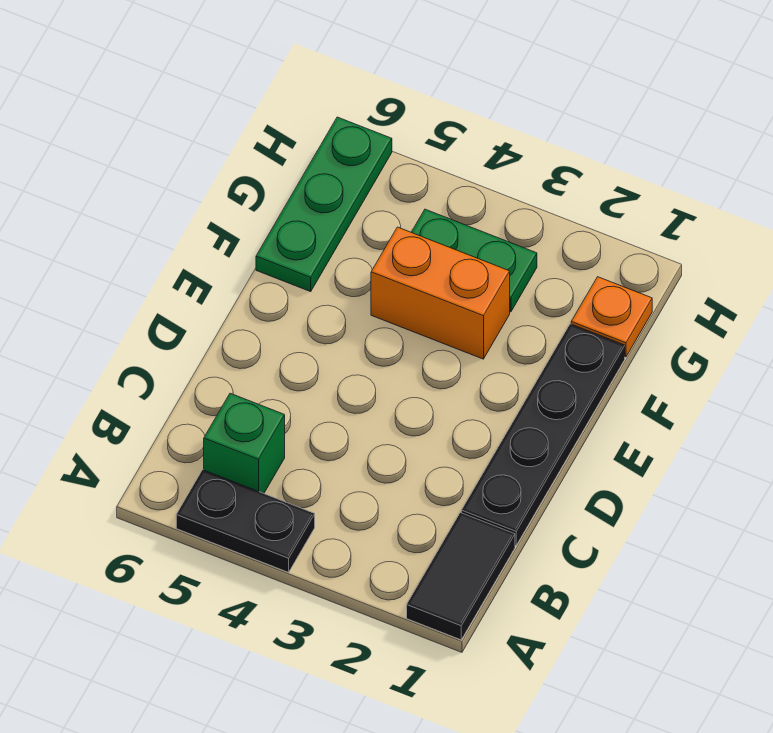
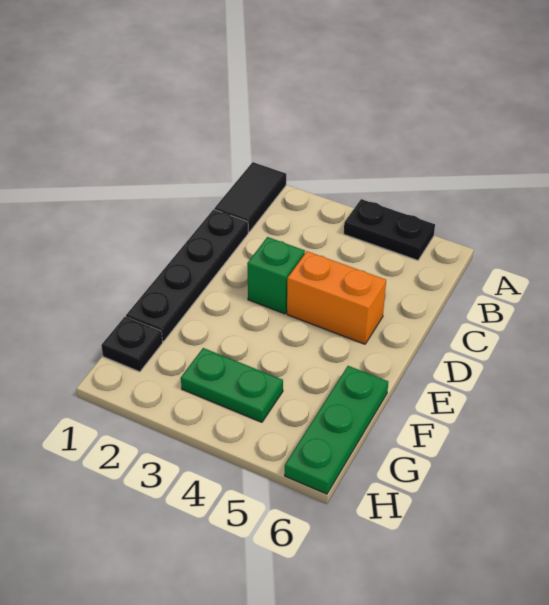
green 1x1 brick [204,393,285,493] -> green 1x1 brick moved to [247,237,305,314]
orange 1x2 brick [371,227,510,359] -> orange 1x2 brick moved to [287,251,386,344]
orange 1x1 plate [571,277,652,357] -> black 1x1 plate [101,317,163,372]

